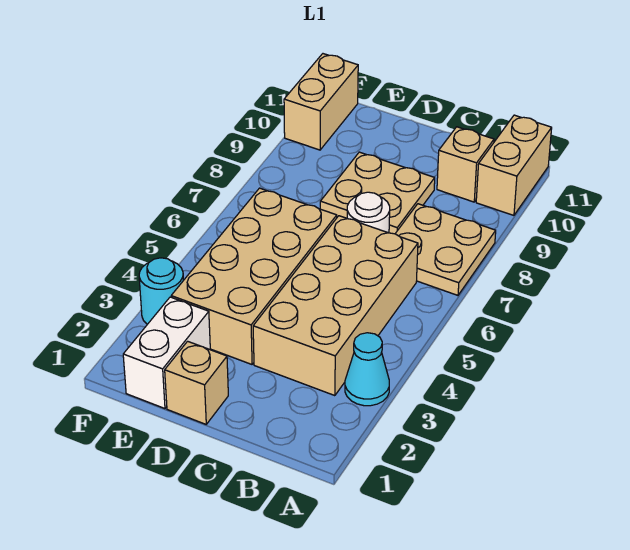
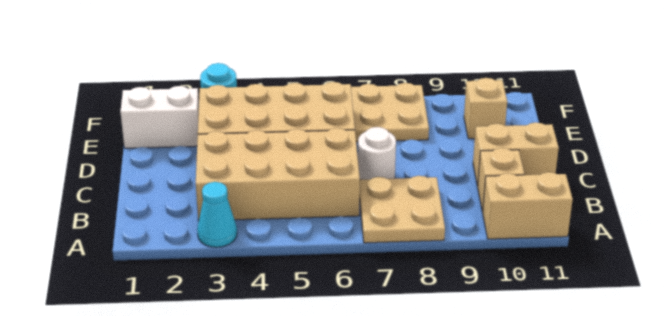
tan 2x2 plate [320,152,435,234] -> tan 2x2 plate moved to [351,83,429,142]
tan 1x1 brick [165,341,228,424] -> tan 1x1 brick moved to [464,78,507,139]
tan 1x2 brick [284,54,358,150] -> tan 1x2 brick moved to [473,122,559,187]

